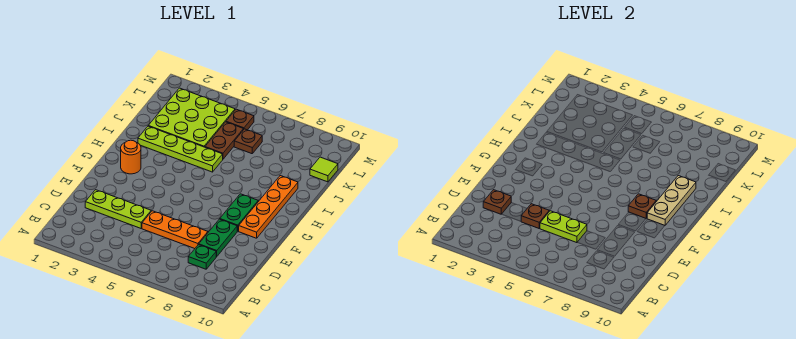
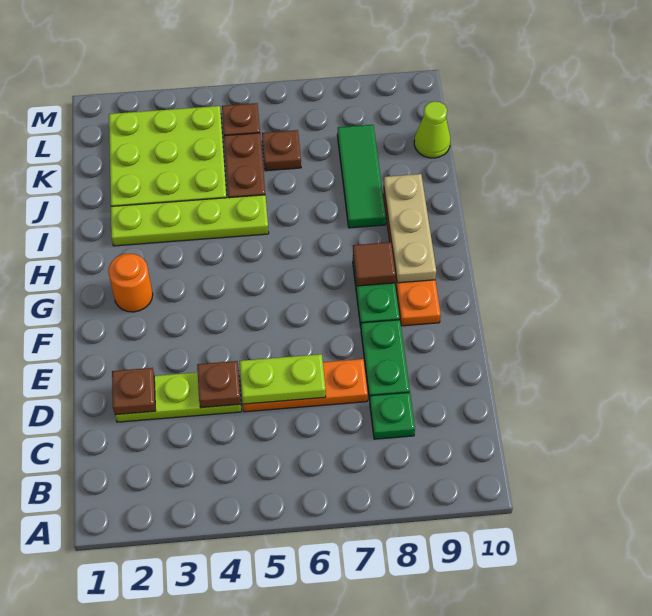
brown 1x1 plate [628,194,656,218] -> brown 1x1 tile [353,242,396,286]
none -> green 1x3 tile [337,125,386,228]
lime 1x1 tile [310,157,338,182] -> lime 1x1 cone [414,101,450,158]

